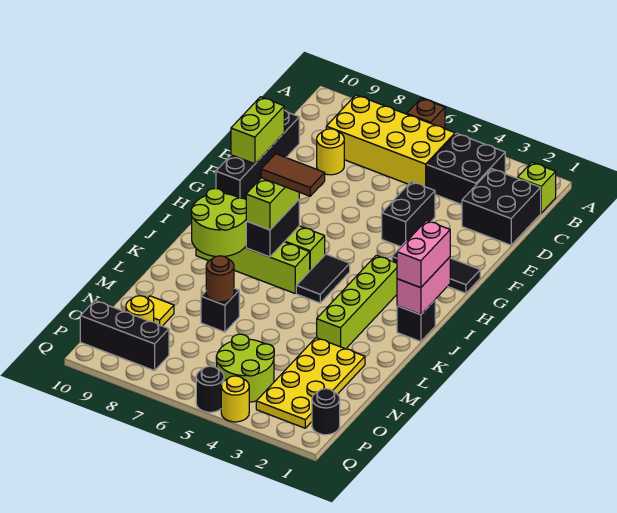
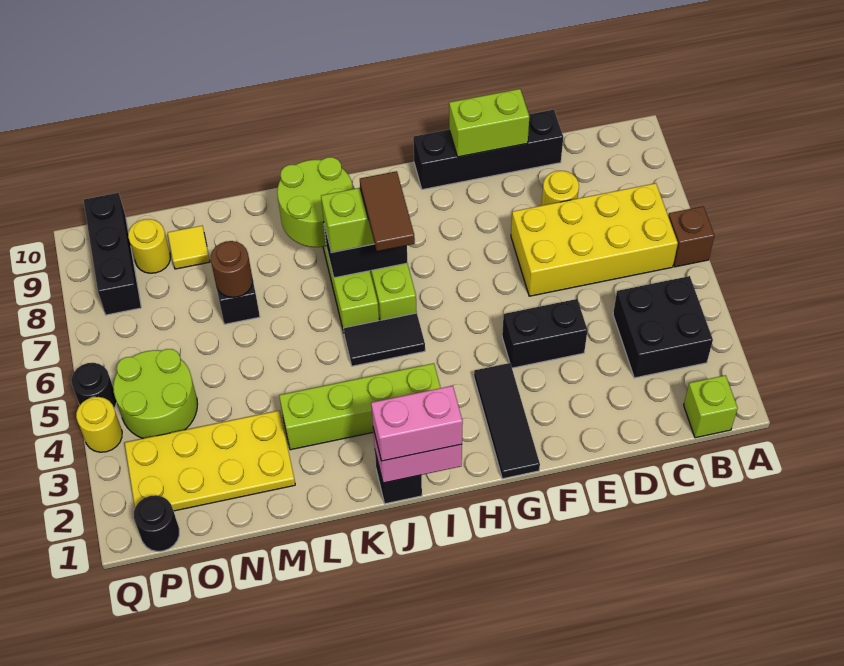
yellow 2x4 brick [326,95,455,187] -> yellow 2x4 brick turned to [511,183,678,296]
black 2x2 brick [462,169,541,245] -> none

